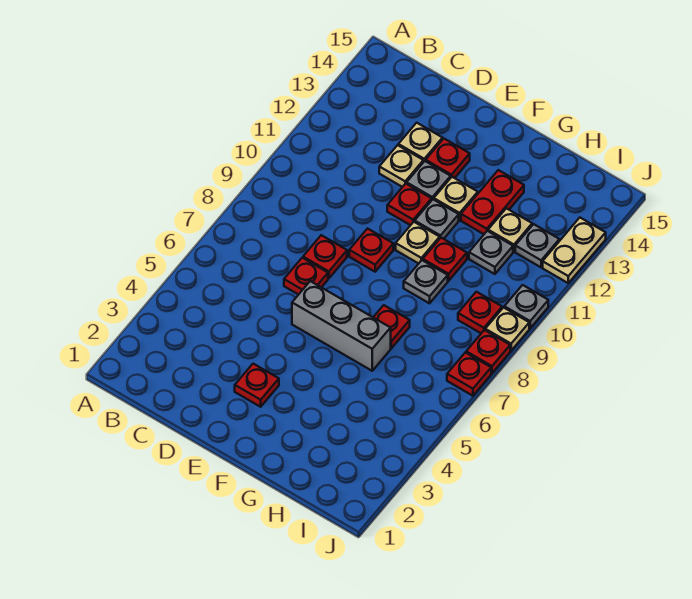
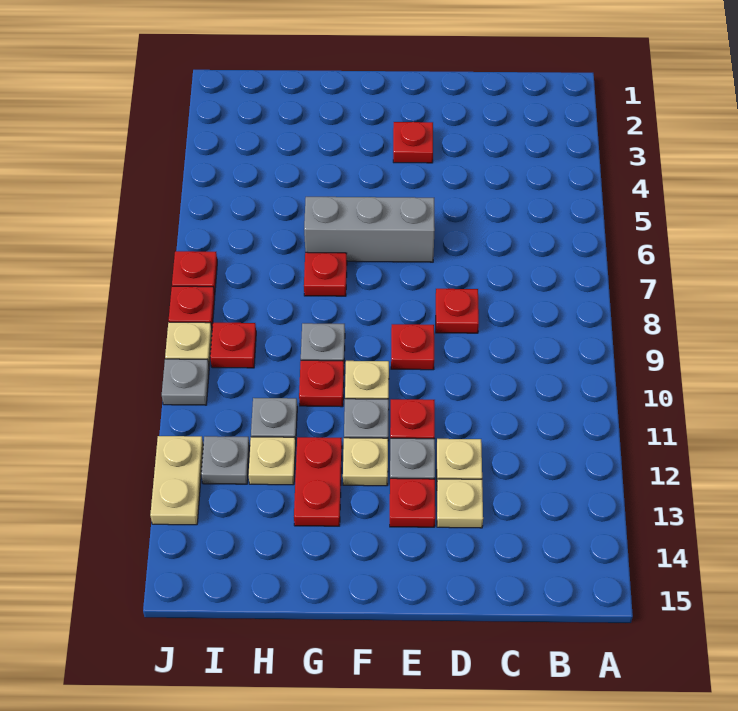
red 1x1 plate [284,258,328,295] -> none

